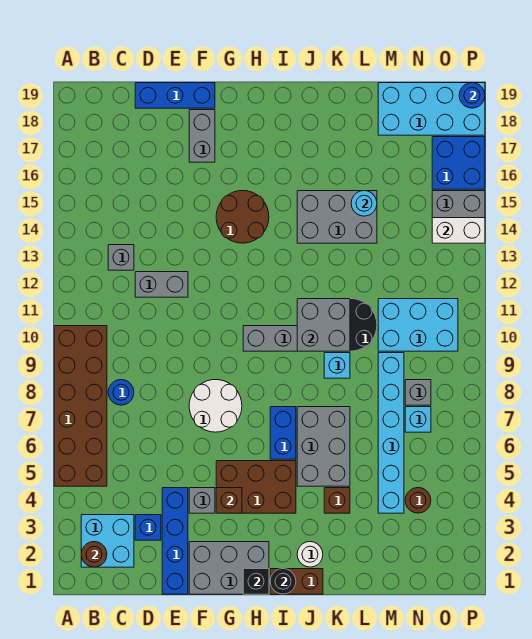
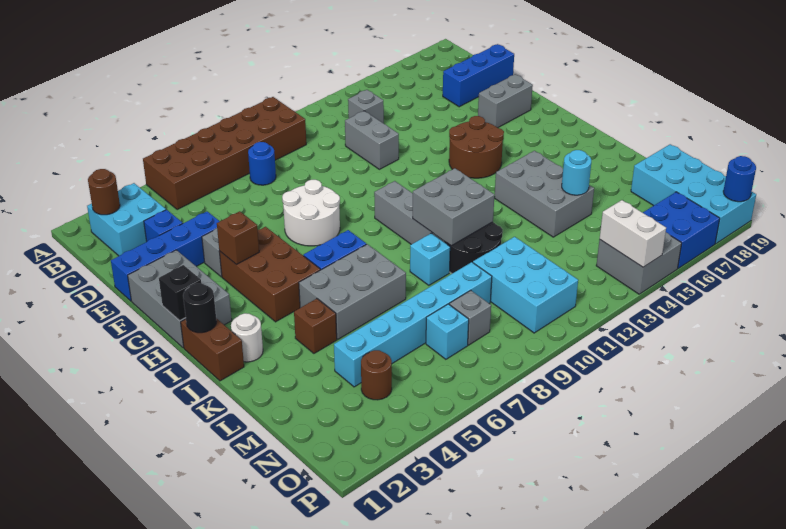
blue 1x3 brick [135,83,215,108] -> blue 1x3 brick turned to [443,44,514,107]

